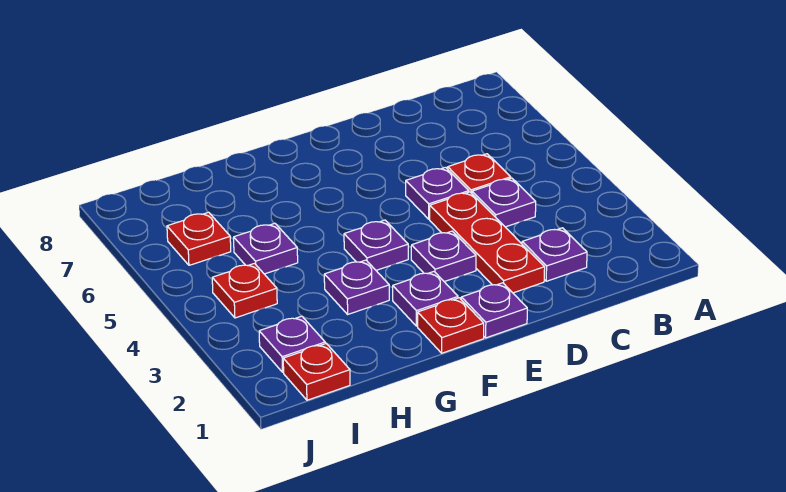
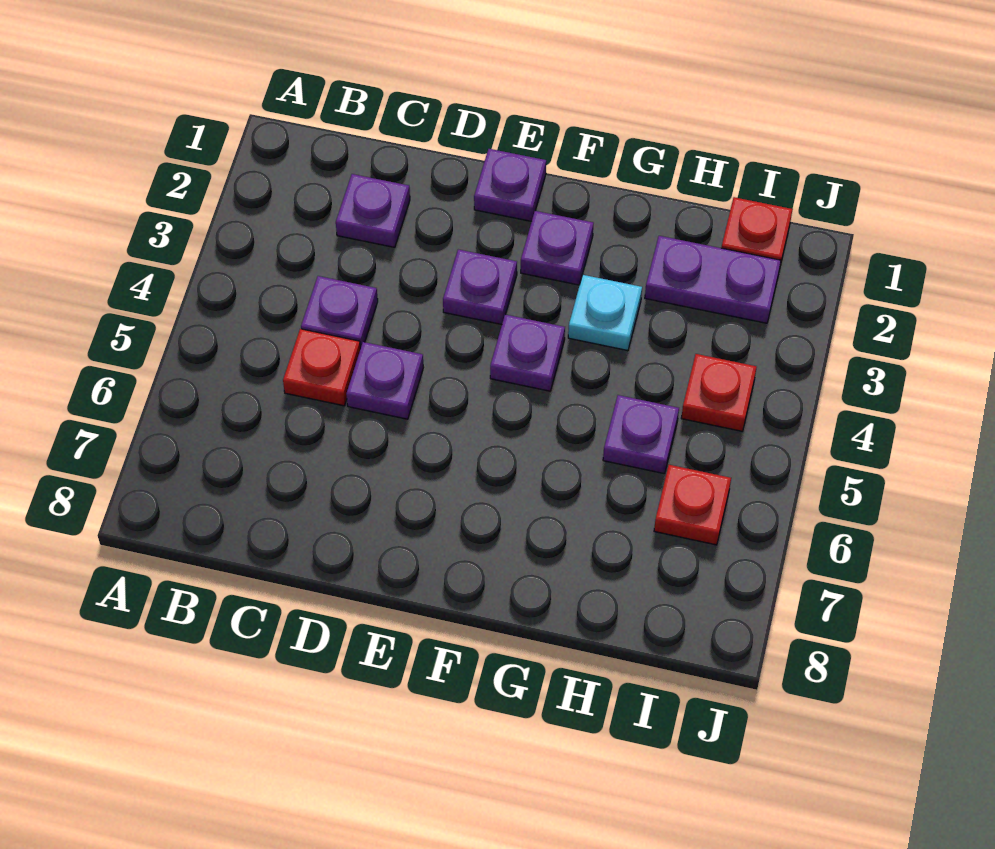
red 1x3 plate [430,192,545,293] -> none
red 1x1 plate [418,298,484,353] -> none
purple 1x1 plate [324,260,389,314] -> cyan 1x1 plate [568,275,642,351]
purple 1x1 plate [259,316,325,372] -> purple 1x2 plate [645,236,781,323]

